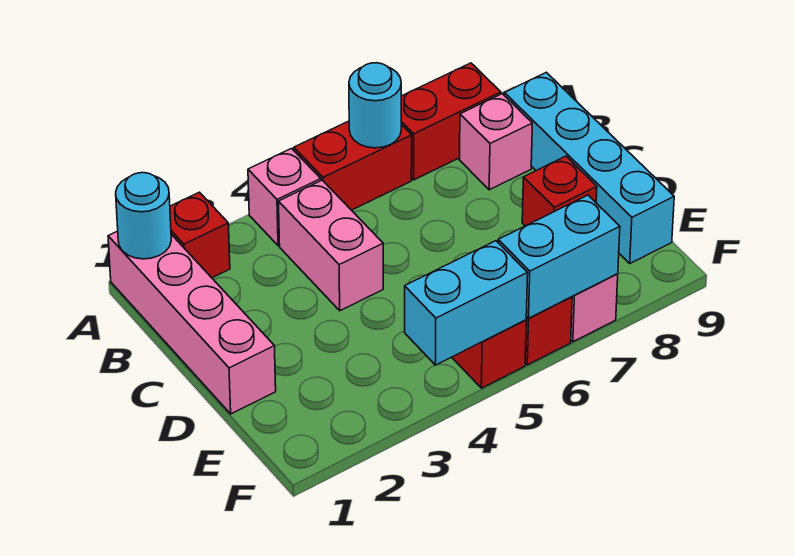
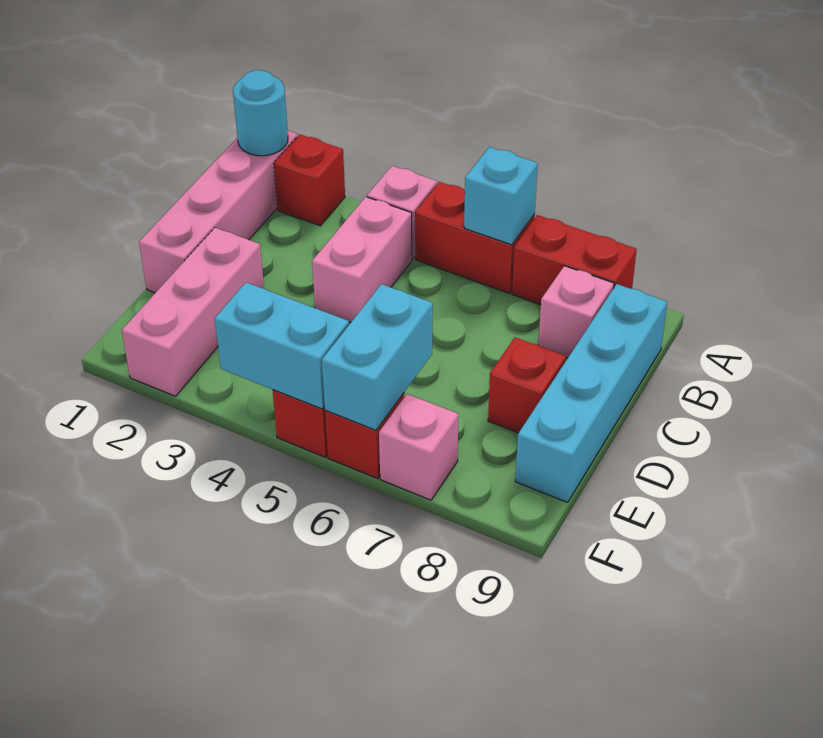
cyan 1x1 round brick [349,63,401,148] -> cyan 1x1 brick [464,147,538,245]
none -> pink 1x3 brick [122,228,264,396]
cyan 1x2 brick [498,195,620,318] -> cyan 1x2 brick turned to [322,284,433,430]

